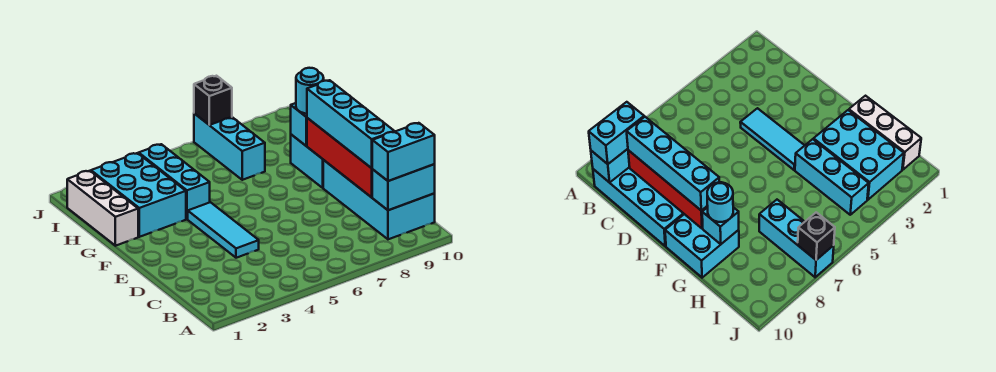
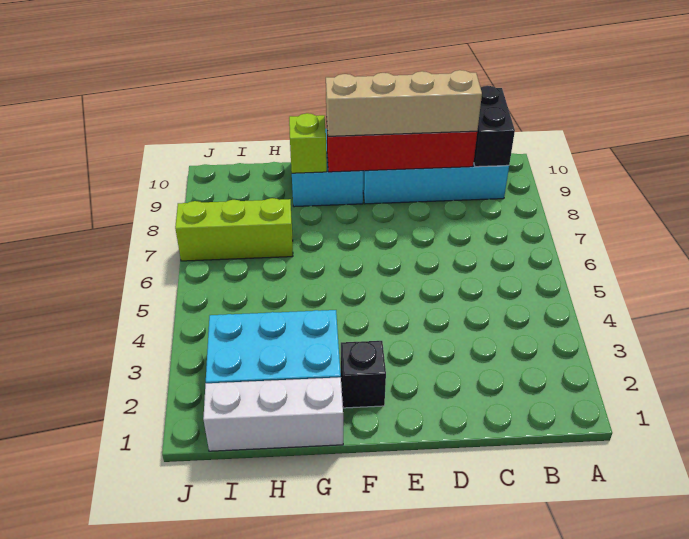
cyan 1x2 brick [372,164,435,210] -> black 1x2 brick [474,86,515,167]
cyan 1x2 brick [372,123,435,181] -> none
cyan 1x4 brick [307,80,394,168] -> tan 1x4 brick [326,70,482,136]
cyan 1x3 tile [188,202,259,258] -> none
cyan 1x3 brick [139,144,210,219] -> none
cyan 1x1 brick [291,103,307,146] -> lime 1x1 brick [289,113,327,173]
cyan 1x1 round brick [296,68,324,114] -> none
cyan 1x3 brick [194,113,265,180] -> lime 1x3 brick [175,198,293,261]
black 1x1 brick [194,76,232,125] -> black 1x1 brick moved to [341,341,386,408]

